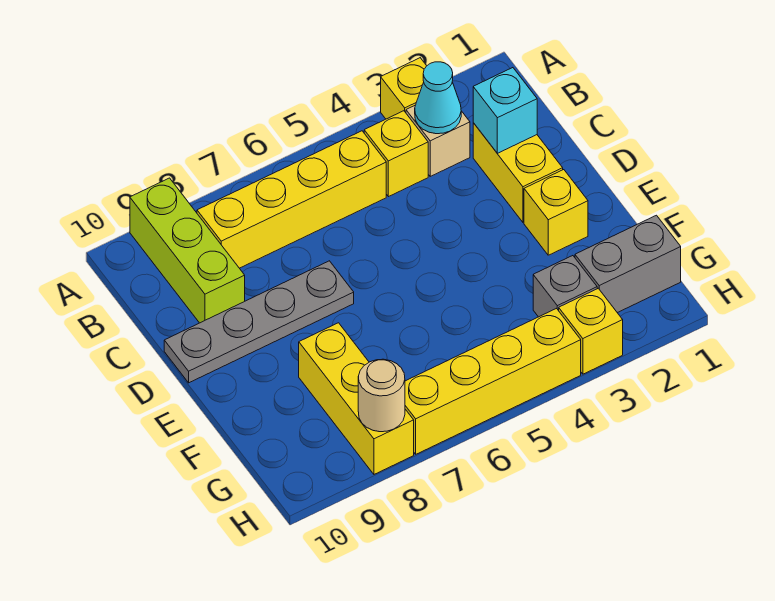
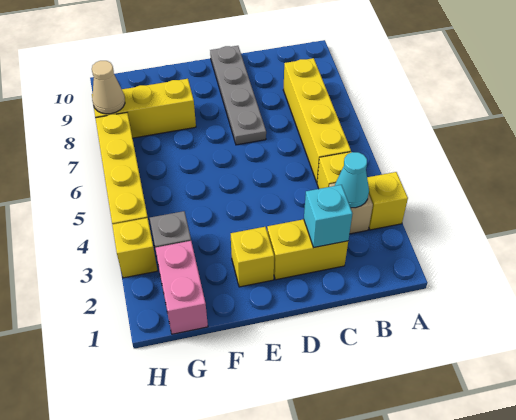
lime 1x3 brick [130,178,245,323] -> none
grey 1x2 brick [575,215,681,313] -> pink 1x2 brick [155,241,208,334]
tan 1x1 round brick [358,359,405,432] -> tan 1x1 cone [92,61,125,114]

